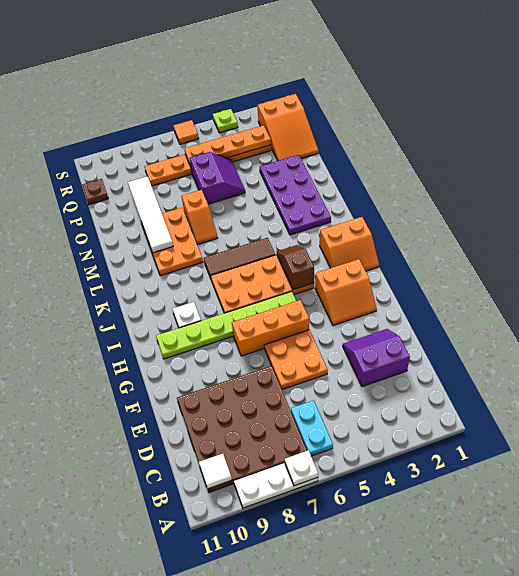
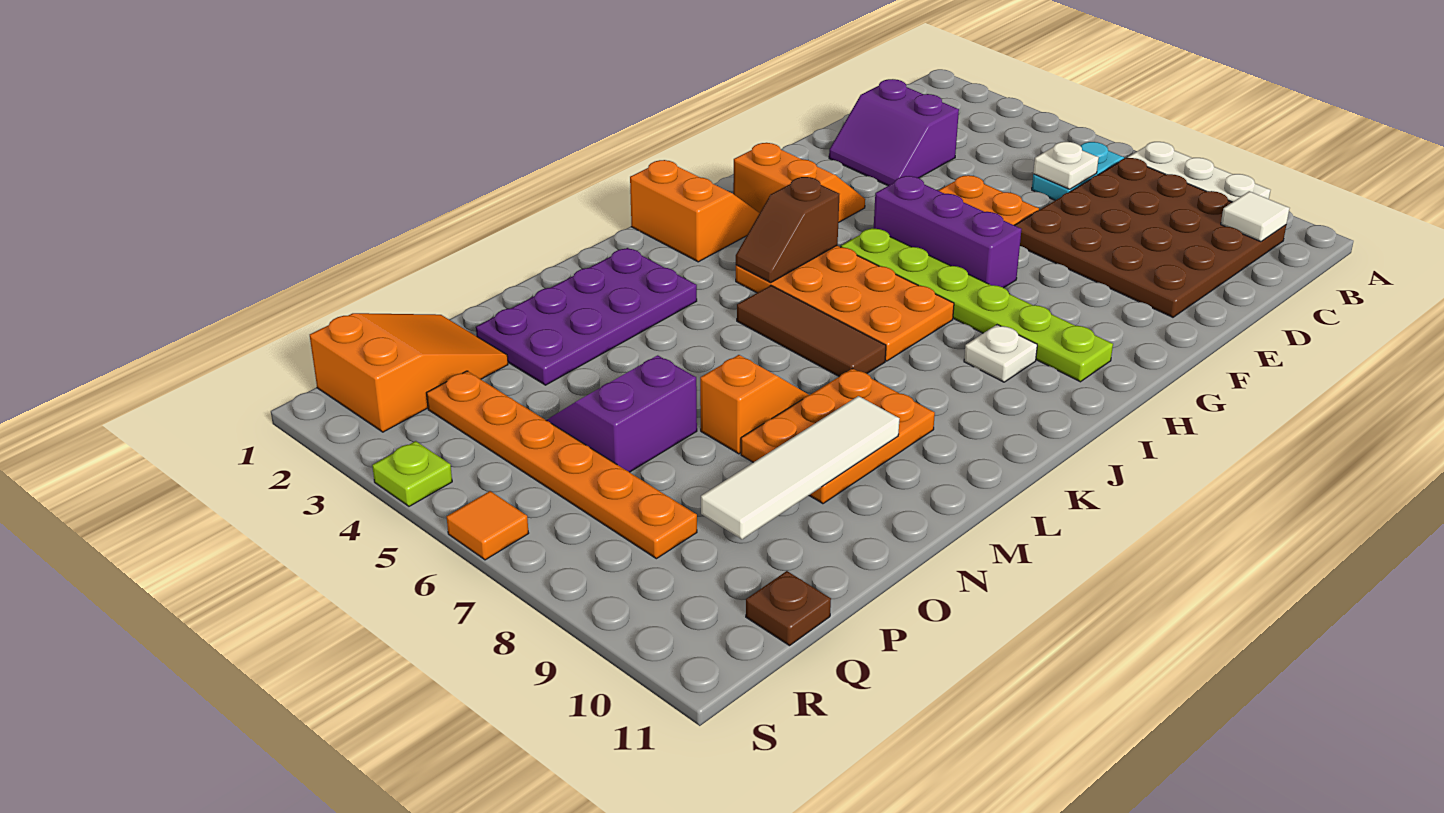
white 1x1 plate [285,450,318,486] -> white 1x1 plate moved to [1033,142,1099,189]
orange 1x3 brick [232,300,309,356] -> purple 1x3 brick [874,176,1022,288]
orange 1x4 plate [185,125,271,167] -> none

